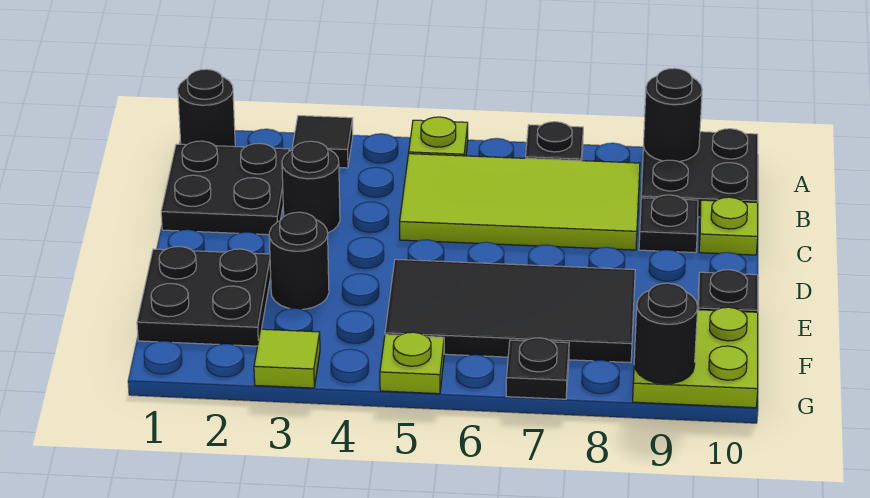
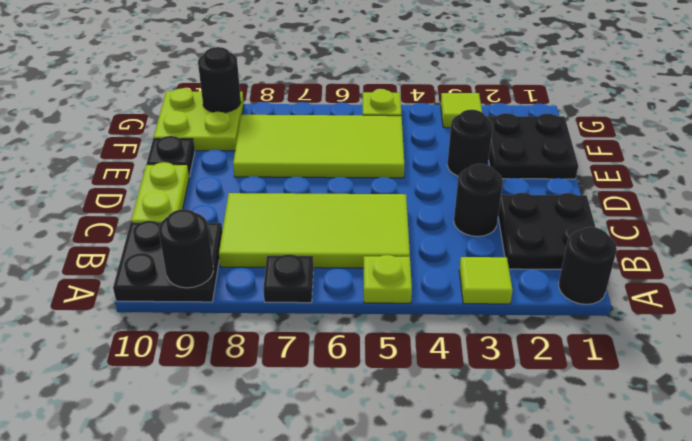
black 1x1 tile [292,116,353,168] -> lime 1x1 tile [459,257,513,304]
black 1x1 plate [639,195,698,253] -> none
lime 1x1 plate [699,197,758,255] -> lime 1x2 plate [131,162,189,223]
black 2x4 tile [385,259,635,363] -> lime 2x4 tile [233,115,404,178]
black 1x1 plate [506,338,569,399] -> none

